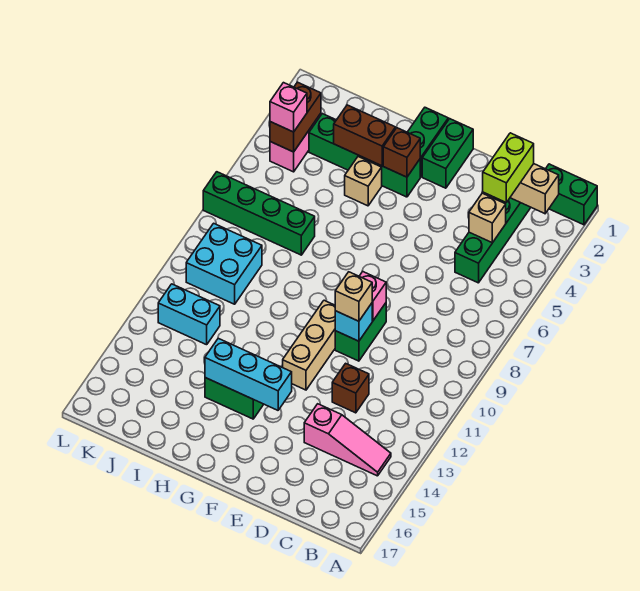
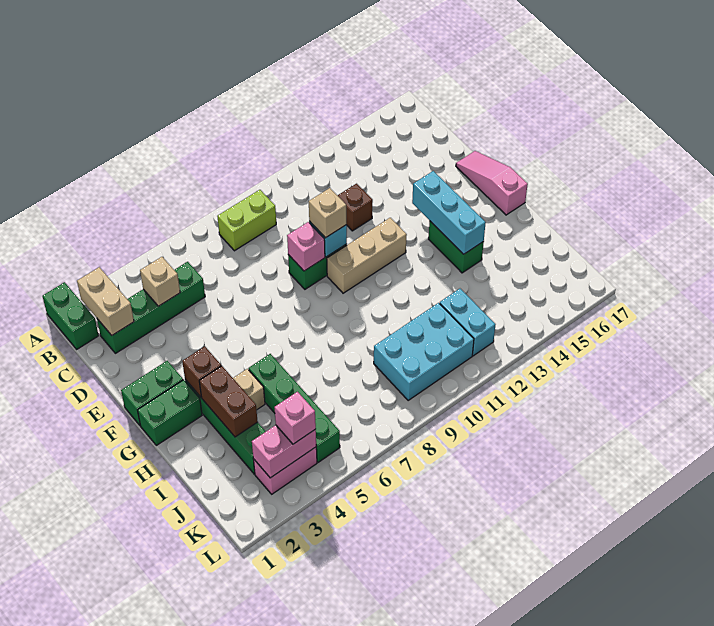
pink 1x3 slope [304,404,391,476] -> pink 1x3 slope moved to [456,151,528,215]
lime 1x2 brick [483,133,534,202] -> lime 1x2 brick moved to [217,190,276,251]
green 1x4 brick [203,172,315,255] -> green 1x4 brick moved to [248,354,340,462]
cyan 2x2 brick [186,223,262,304] -> cyan 2x3 brick [374,303,474,400]
brown 1x2 brick [270,82,321,152] -> pink 1x2 brick [252,425,316,478]

